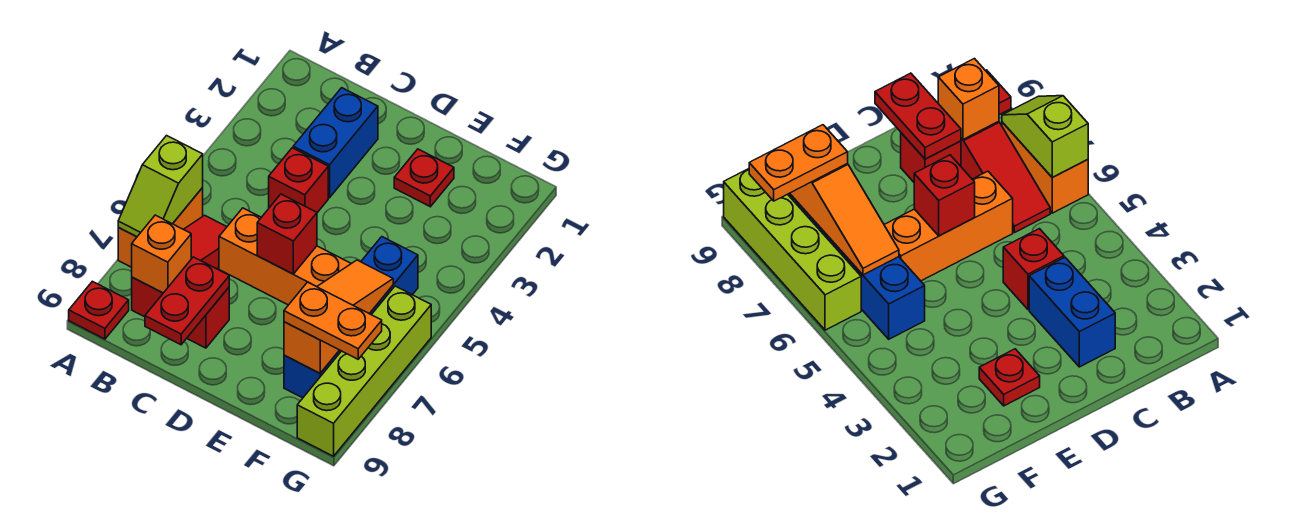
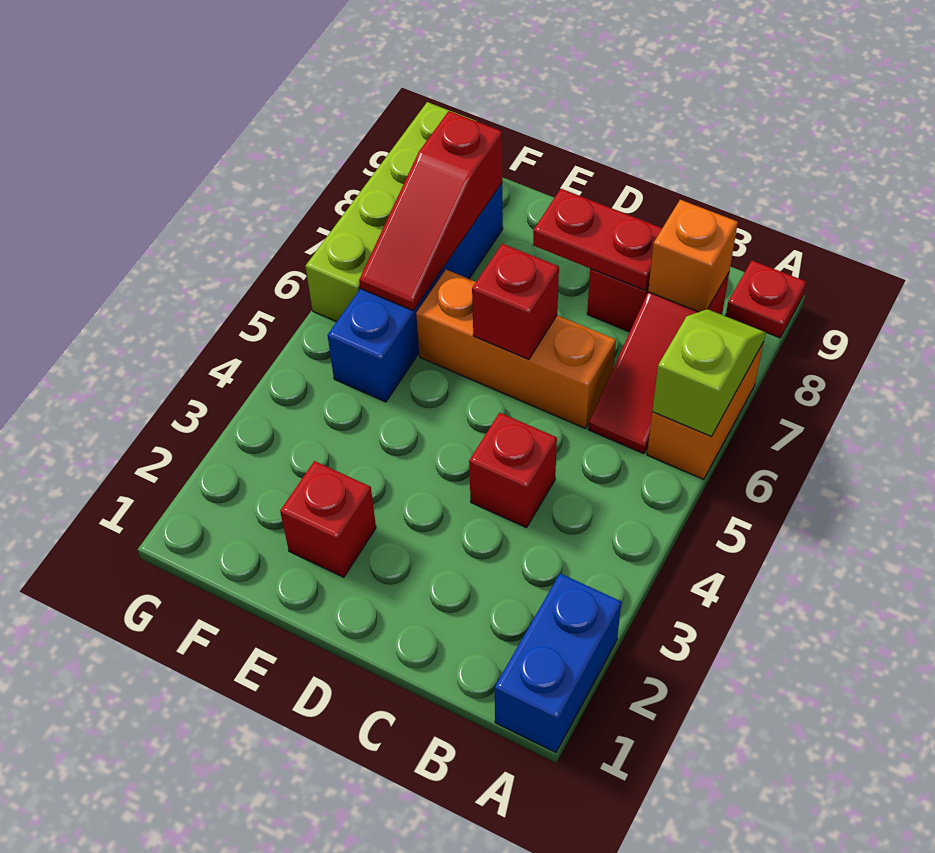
blue 1x2 brick [293,88,378,198] -> blue 1x2 brick moved to [495,574,621,752]
red 1x2 plate [145,257,229,345] -> red 1x2 plate turned to [533,189,662,290]
red 1x1 plate [394,149,454,207] -> red 1x1 brick [280,461,376,577]
orange 1x3 slope [284,260,393,373] -> red 1x3 slope [359,111,502,311]
orange 1x2 plate [284,282,382,359] -> none

